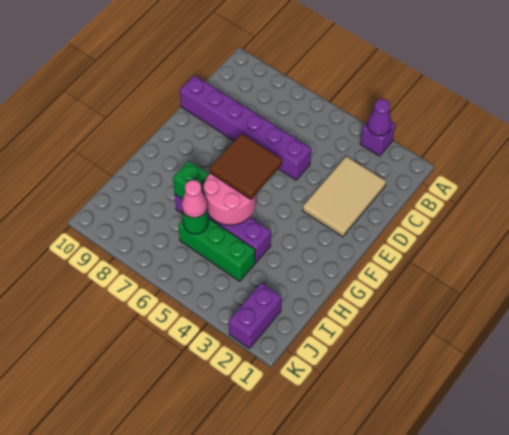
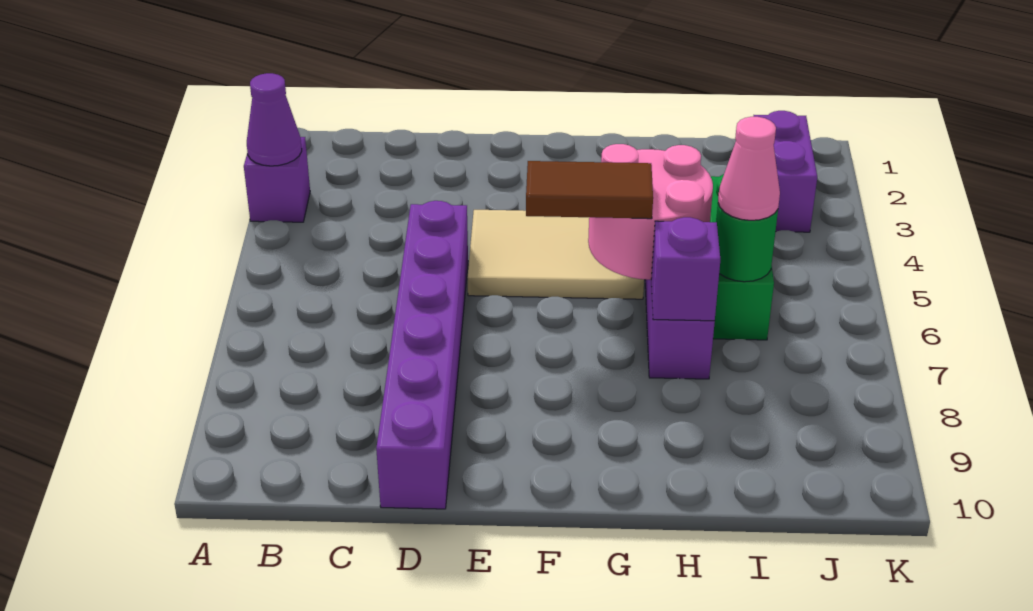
tan 2x3 tile [303,156,386,237] -> tan 2x3 tile moved to [468,210,644,299]
brown 2x2 tile [210,134,282,199] -> brown 1x2 tile [526,161,653,219]
green 1x1 brick [173,161,208,199] -> purple 1x1 brick [651,217,720,321]
purple 1x2 brick [229,283,282,348] -> purple 1x2 brick turned to [754,111,817,232]

